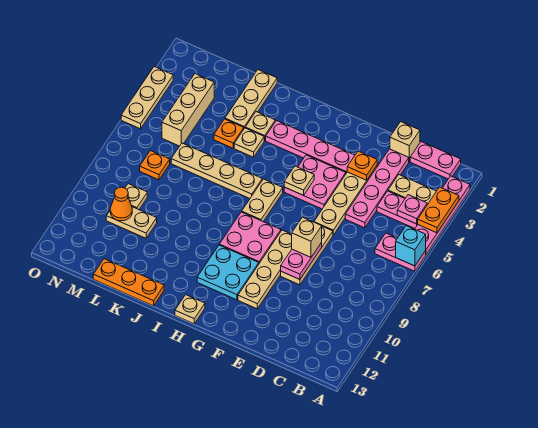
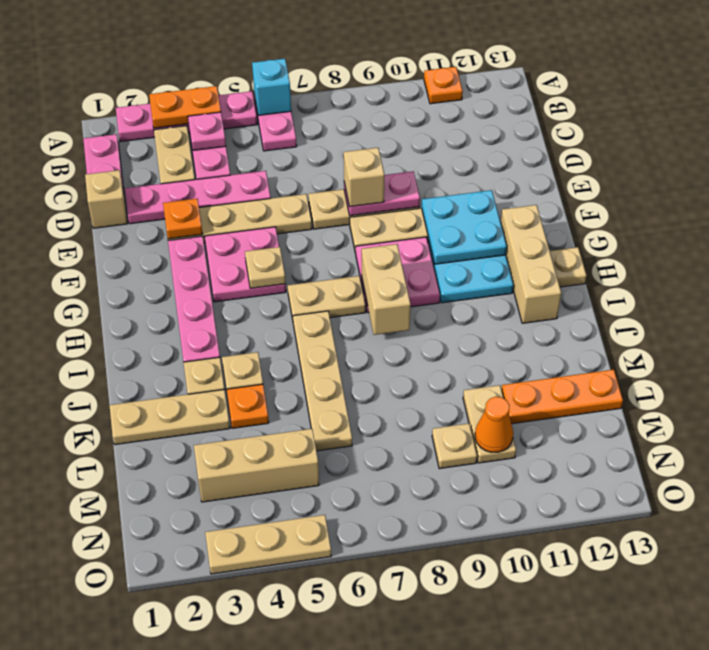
none -> cyan 2x2 plate [422,190,507,264]
none -> tan 1x3 brick [501,205,561,323]
none -> tan 1x2 brick [362,244,411,335]
orange 1x3 plate [93,259,164,306] -> orange 1x3 plate turned to [501,370,623,424]
orange 1x1 plate [140,151,170,180] -> orange 1x1 plate moved to [424,67,463,104]

